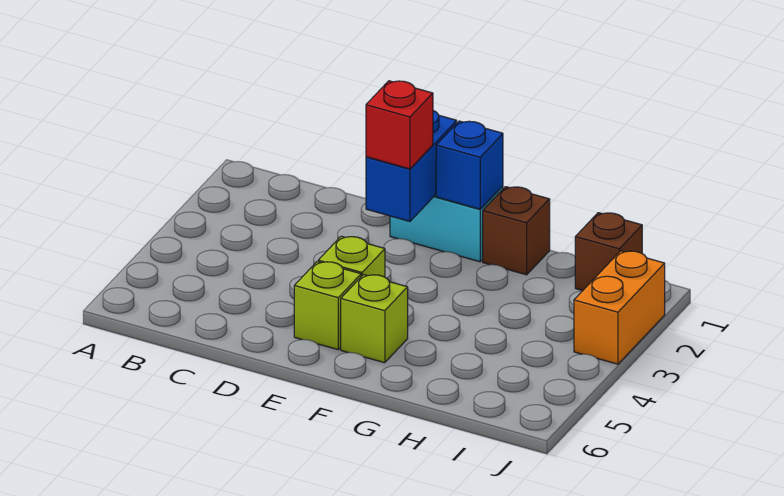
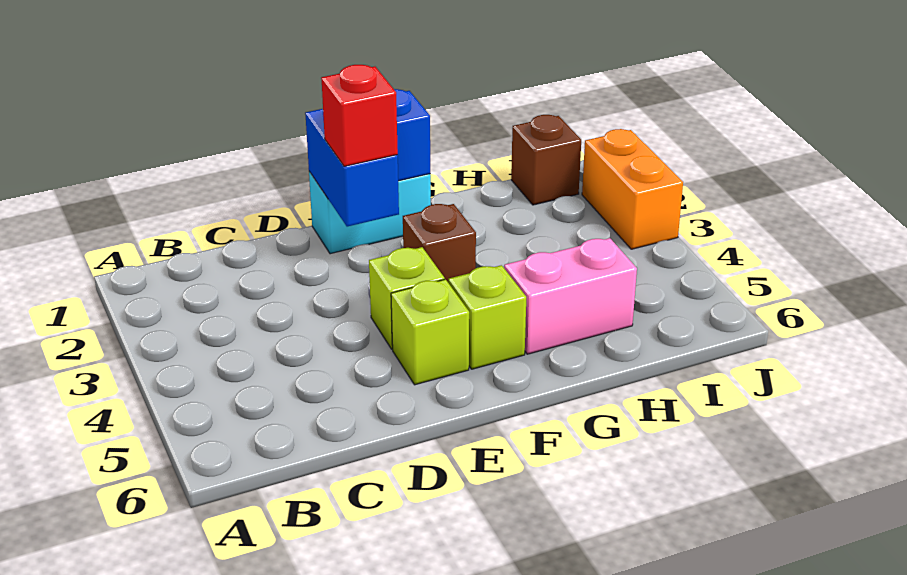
brown 1x1 brick [483,187,550,275] -> brown 1x1 brick moved to [403,204,476,282]
none -> pink 1x2 brick [504,238,637,354]

